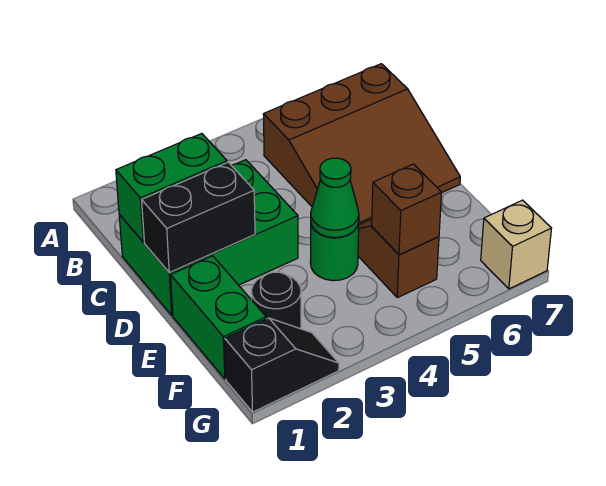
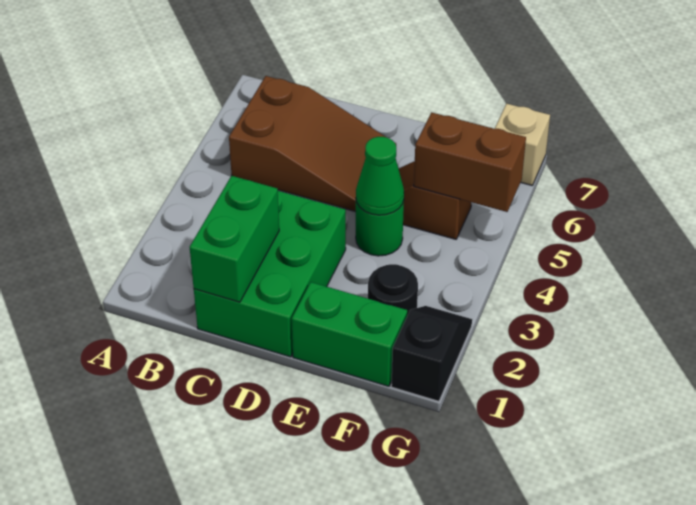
brown 3x3 slope [263,64,460,225] -> brown 2x3 slope [229,76,396,212]
black 1x2 brick [142,162,255,272] -> none
brown 1x1 brick [372,164,442,255] -> brown 1x2 brick [414,112,526,212]

